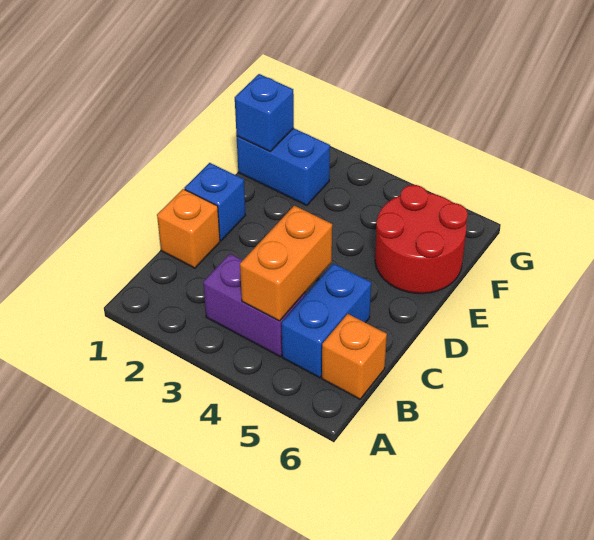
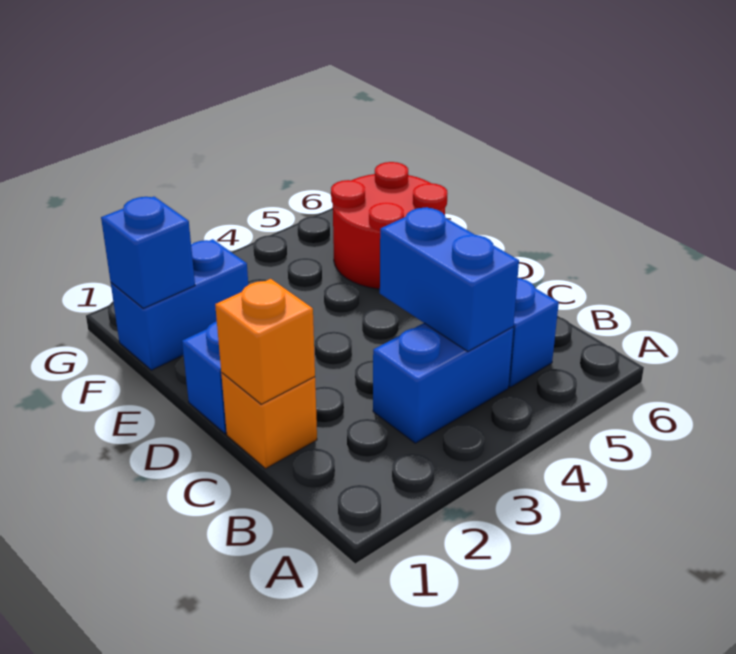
purple 1x2 brick [203,254,305,357] -> blue 1x2 brick [373,323,513,443]
orange 1x2 brick [240,206,332,321] -> blue 1x2 brick [380,207,519,352]
orange 1x1 brick [322,314,387,399] -> orange 1x1 brick moved to [215,279,315,404]

